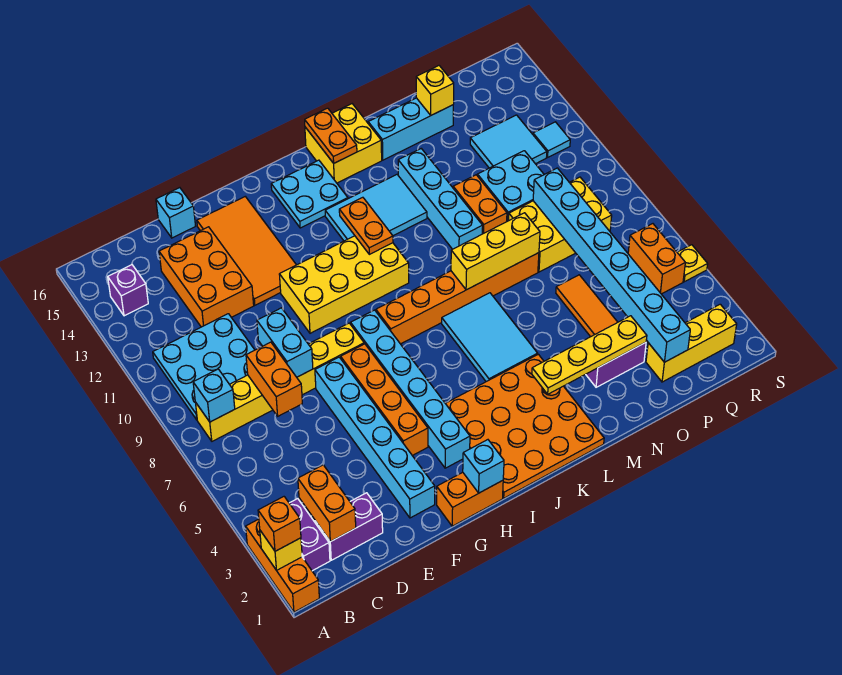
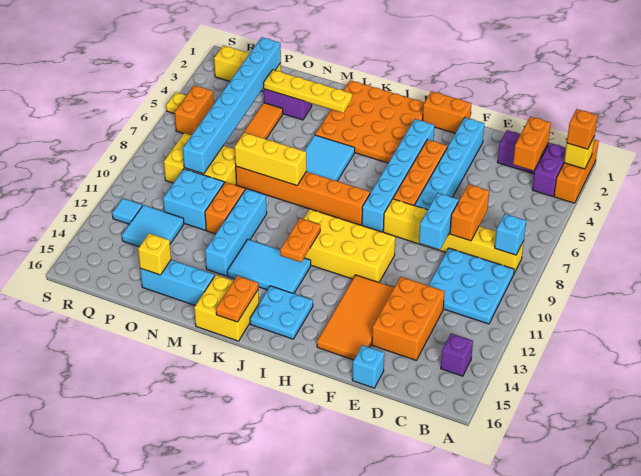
cyan 1x1 brick [463,440,504,493] -> none

